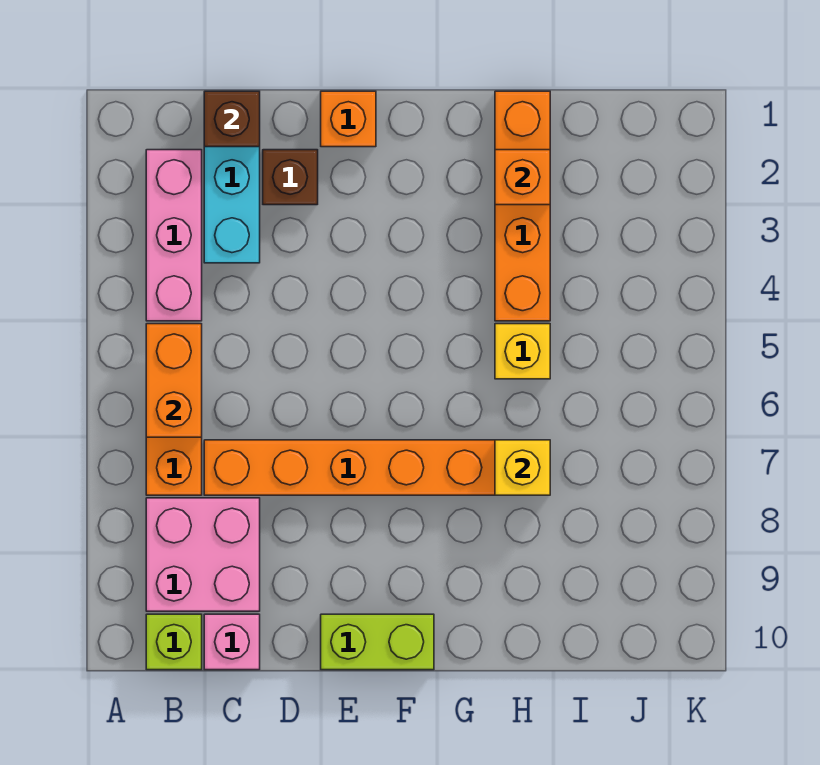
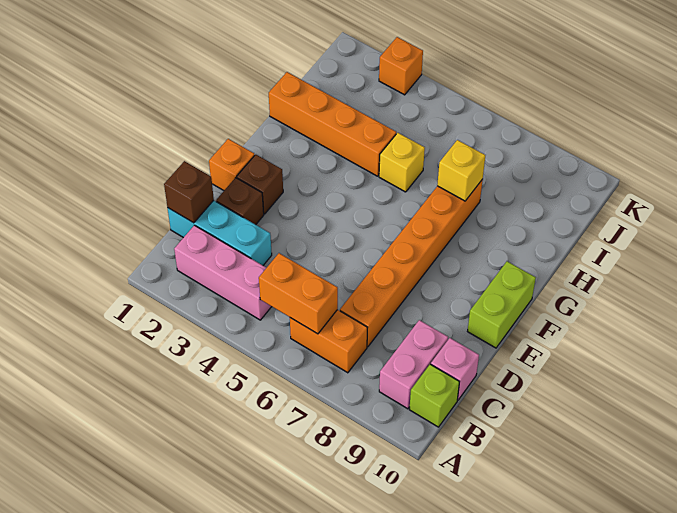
pink 2x2 brick [146,498,260,611] -> pink 1x2 brick [379,320,448,409]
none -> brown 1x1 brick [237,155,283,214]
orange 1x1 brick [495,150,550,205] -> orange 1x1 brick moved to [379,37,423,95]

